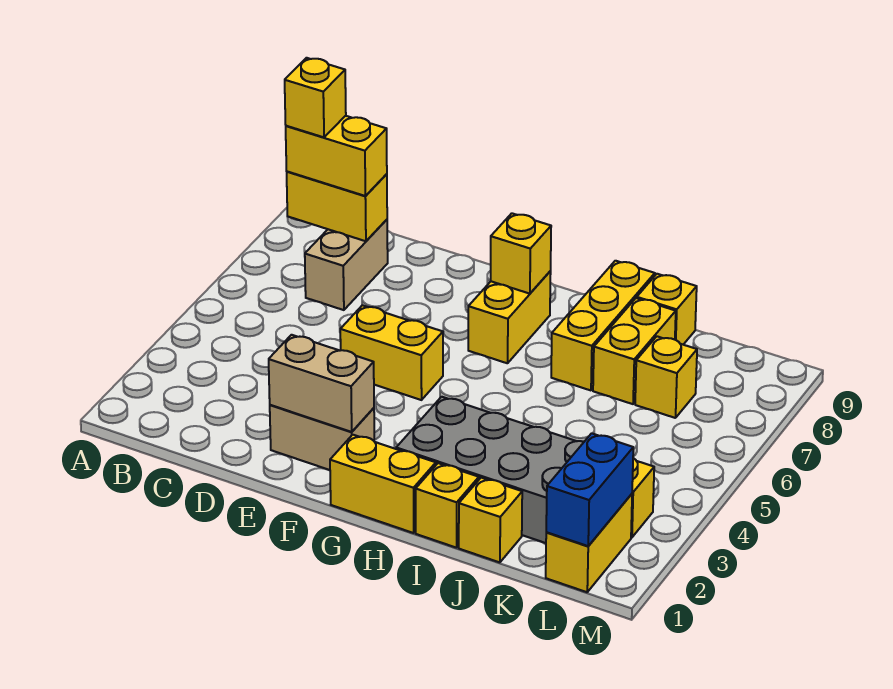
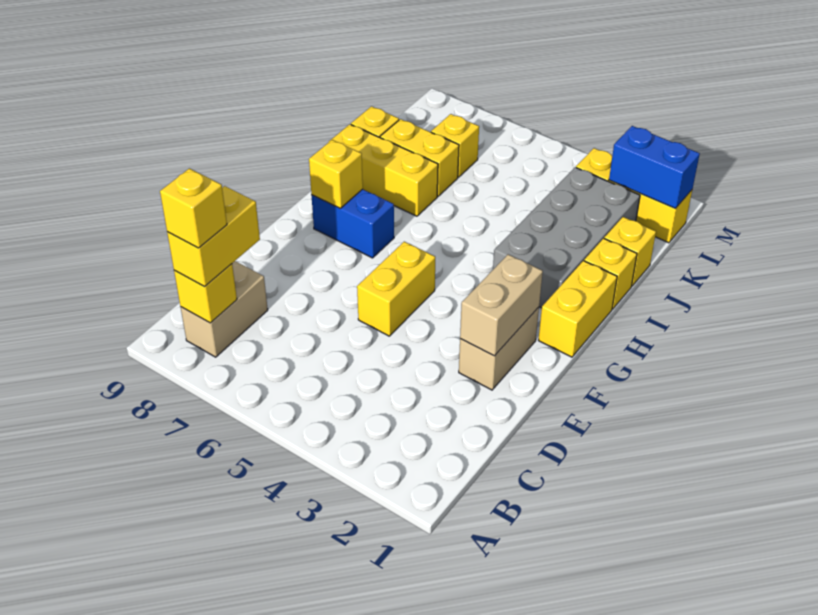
yellow 1x2 brick [287,172,387,241] -> yellow 1x1 brick [174,264,237,323]
tan 1x2 brick [305,220,388,310] -> tan 1x2 brick turned to [181,261,268,357]
yellow 1x2 brick [468,271,551,363] -> blue 1x2 brick [311,189,394,258]

